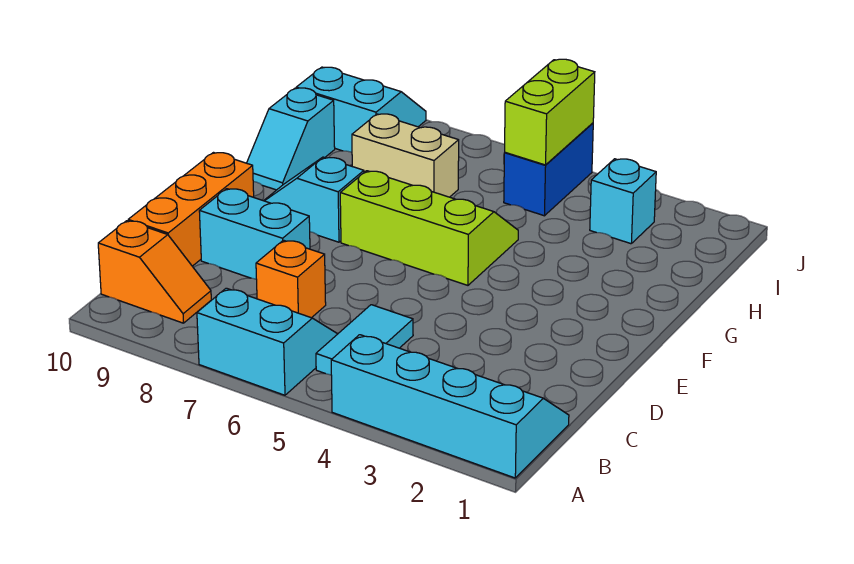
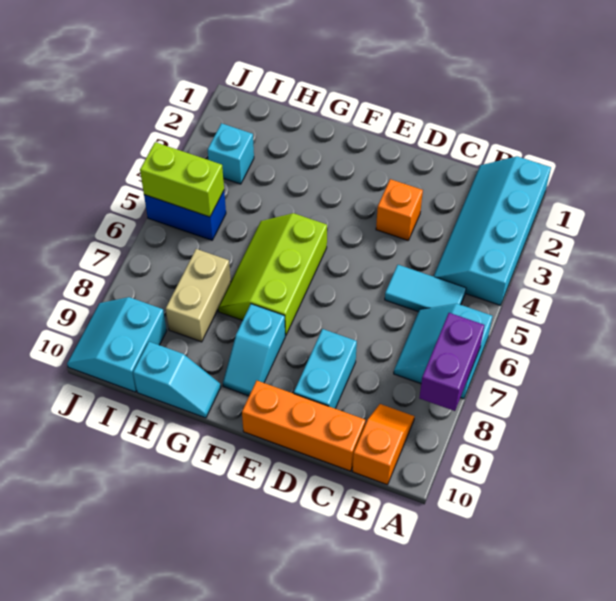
none -> purple 1x2 brick [419,313,484,411]
orange 1x1 brick [256,240,326,318] -> orange 1x1 brick moved to [376,179,423,240]

